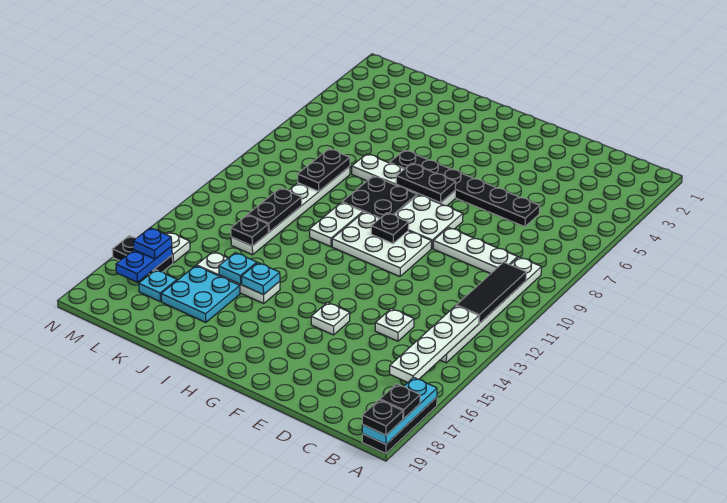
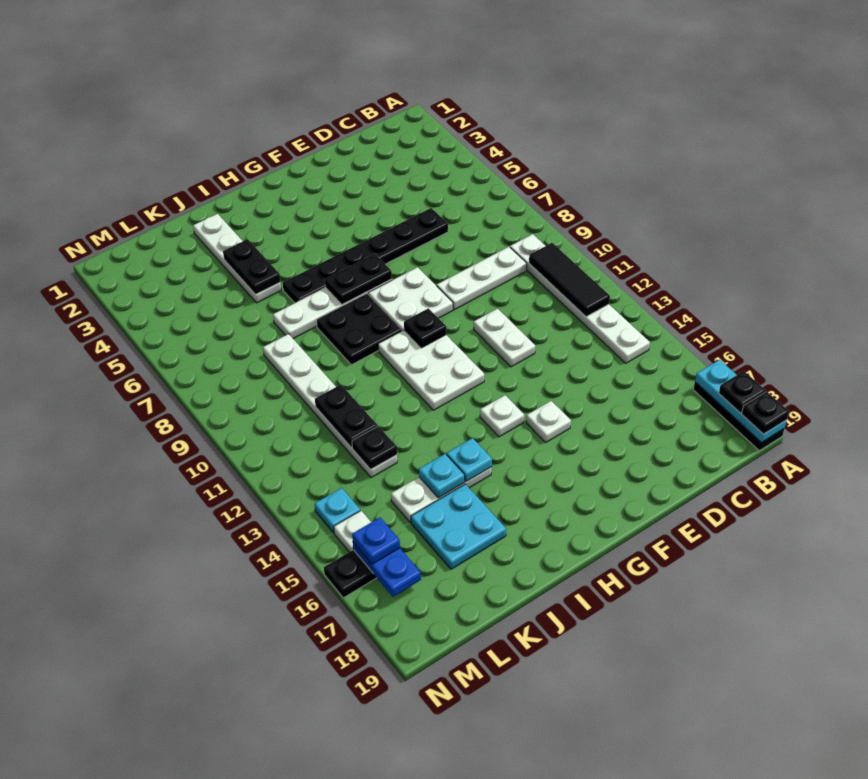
white 1x4 plate [390,306,479,382] -> white 1x4 plate moved to [193,214,281,303]
white 1x1 plate [375,309,414,341] -> white 1x1 plate moved to [480,395,524,437]
white 2x3 plate [332,212,432,276] -> white 2x3 plate turned to [378,330,484,410]
white 1x2 plate [310,203,363,247] -> white 1x2 plate moved to [474,309,535,367]
black 1x2 plate [298,149,350,191] -> black 1x2 plate moved to [223,239,280,294]
cyan 1x1 plate [139,270,177,302] -> cyan 1x1 plate moved to [315,488,360,533]

